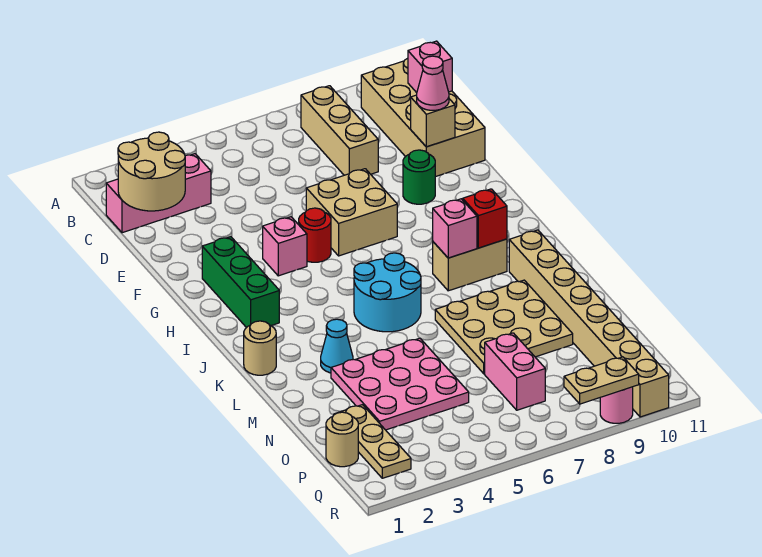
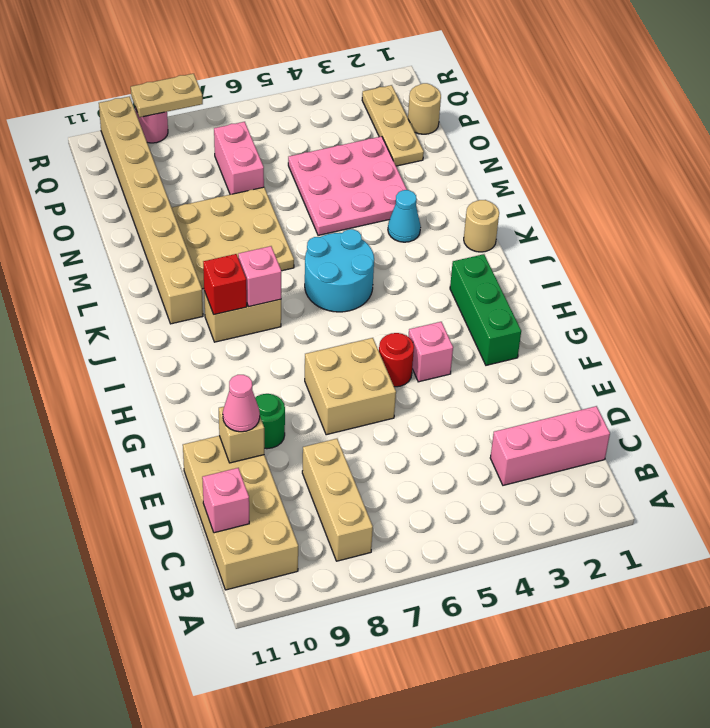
tan 2x2 round brick [118,132,185,211] -> none

